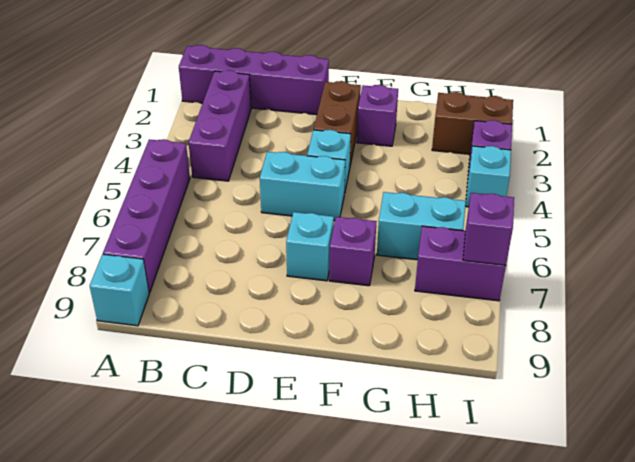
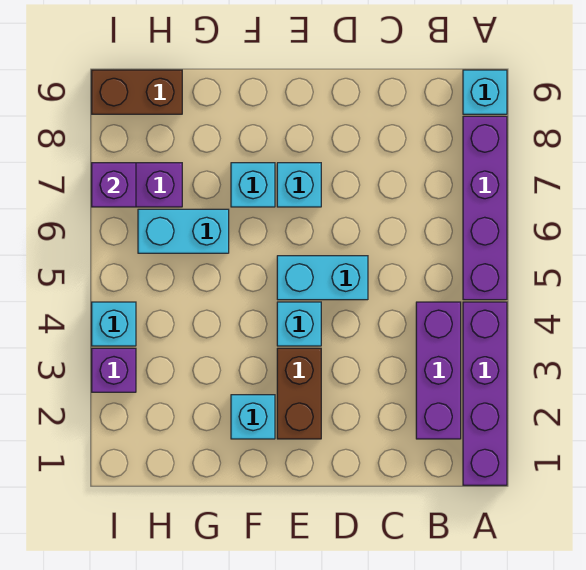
purple 1x4 brick [179,45,329,115] -> purple 1x4 brick turned to [463,302,507,485]
purple 1x1 brick [357,85,398,146] -> cyan 1x1 brick [231,395,275,439]
purple 1x1 brick [329,217,377,286] -> cyan 1x1 brick [231,163,275,207]
brown 1x2 brick [432,92,513,154] -> brown 1x2 brick moved to [92,70,182,114]

